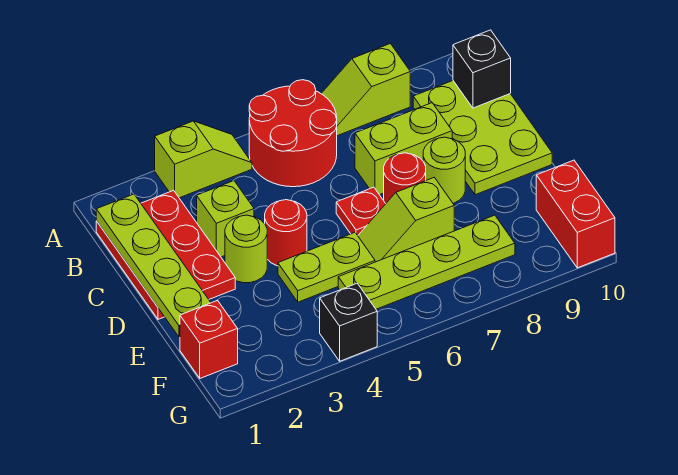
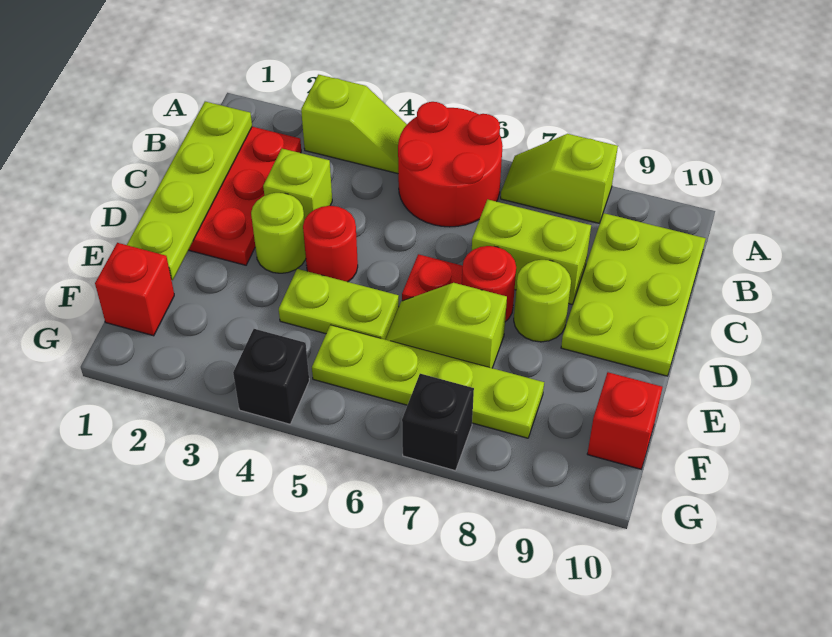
black 1x1 brick [453,30,511,108] -> black 1x1 brick moved to [402,374,474,471]
red 1x2 brick [536,160,615,268] -> red 1x1 brick [587,372,662,469]

